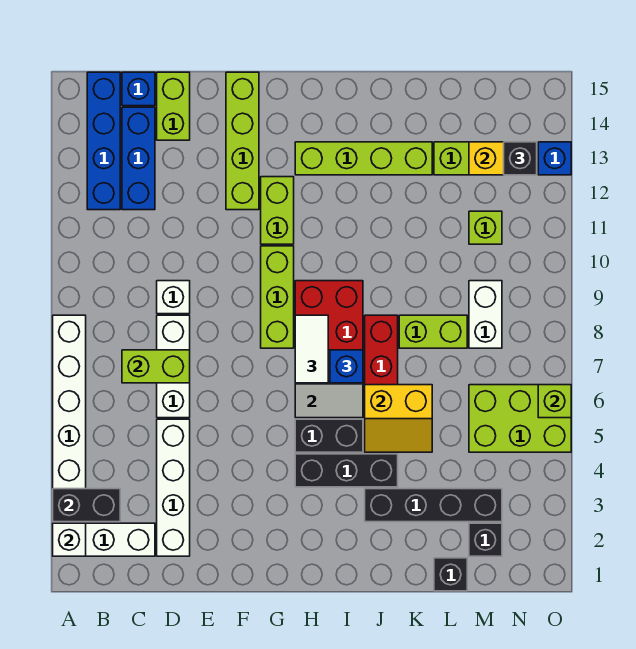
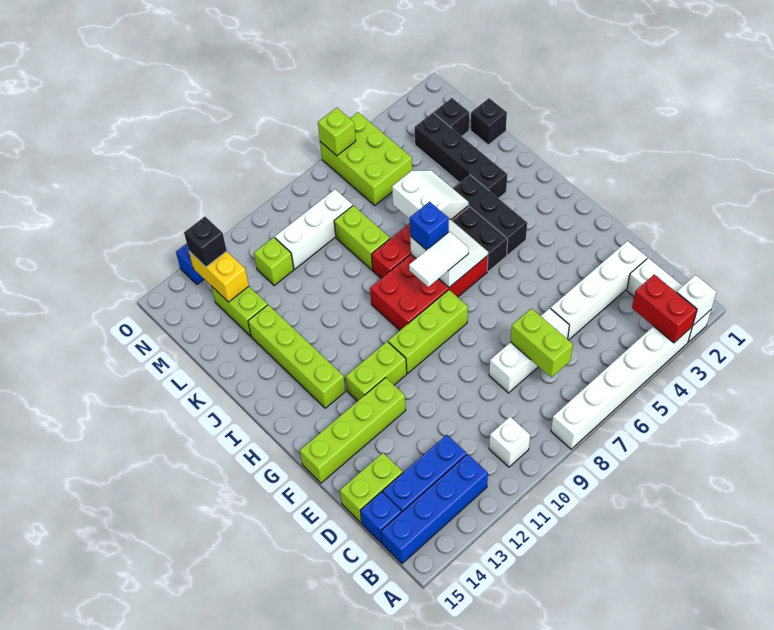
black 1x2 brick [53,489,120,522] -> red 1x2 brick [632,274,697,343]
white 1x1 brick [157,281,190,314] -> white 1x1 brick moved to [489,417,530,467]
yellow 2x2 slope [365,385,432,452] -> white 2x2 slope [392,170,469,219]
white 1x2 brick [469,281,502,348] -> white 1x3 brick [275,189,353,269]

